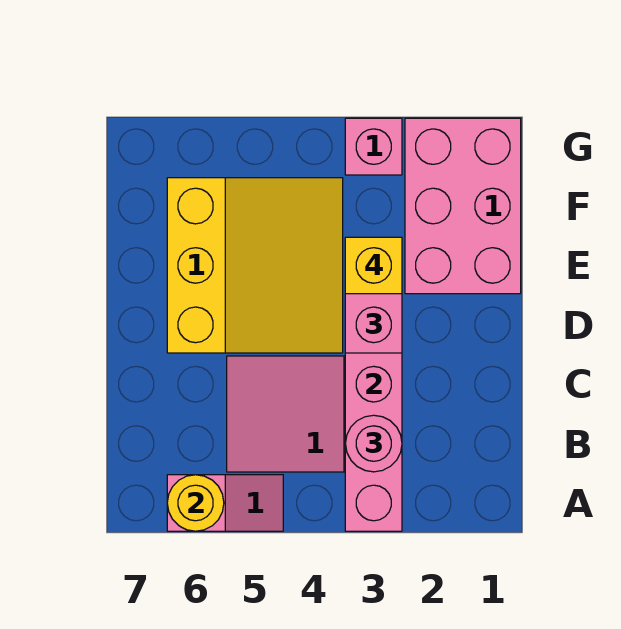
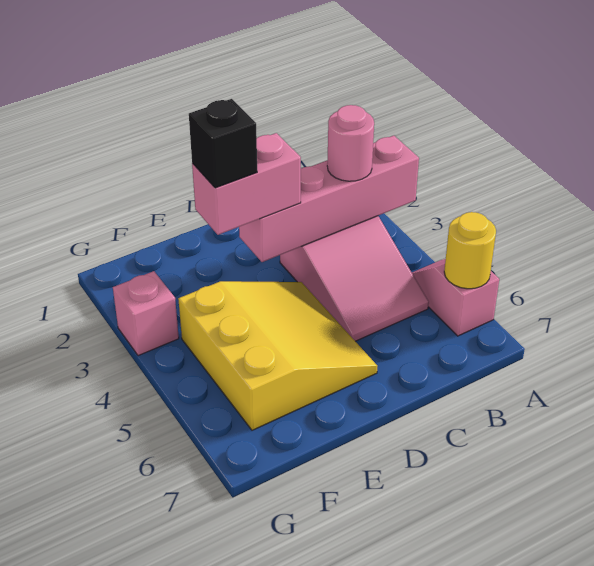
yellow 3x3 slope [167,178,343,353] -> yellow 3x3 slope turned to [178,281,377,430]
pink 2x3 brick [405,118,521,294] -> none
yellow 1x1 brick [345,237,402,294] -> black 1x1 brick [189,99,257,188]

